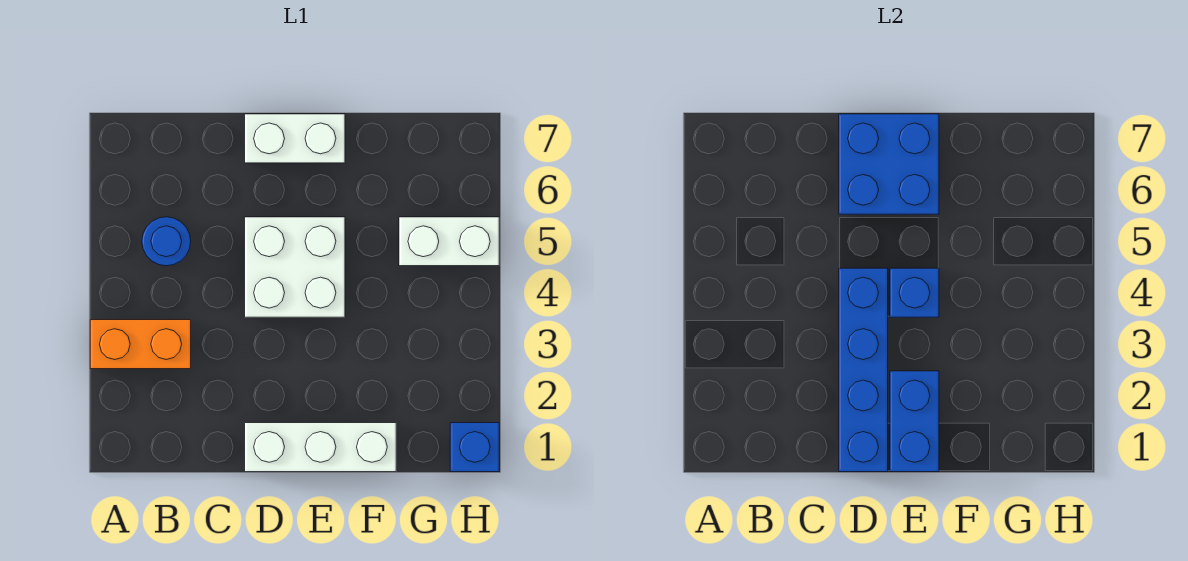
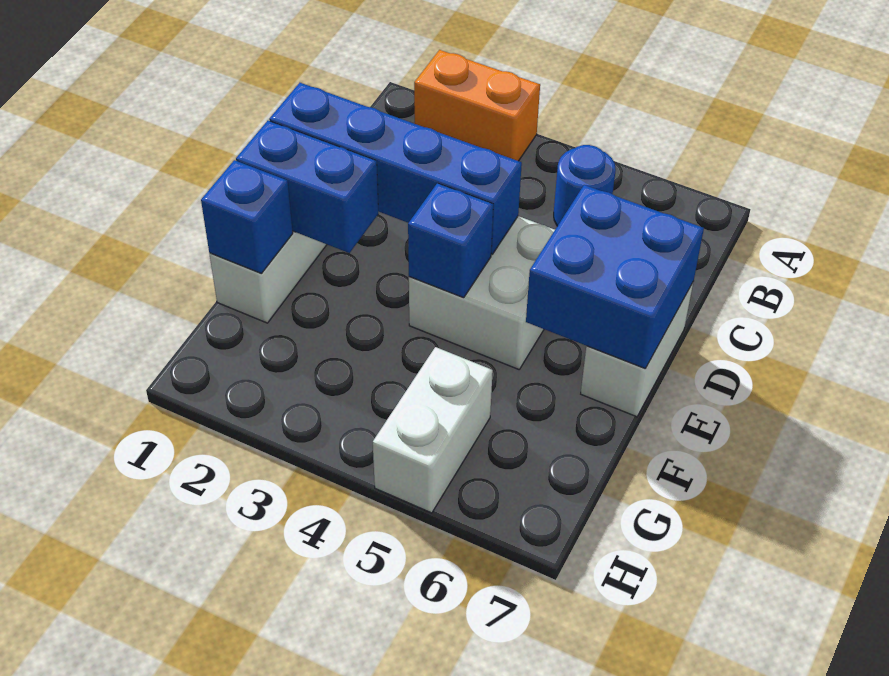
orange 1x2 brick [90,320,191,369] -> orange 1x2 brick turned to [414,50,540,161]
blue 1x1 brick [450,423,499,472] -> blue 1x1 brick moved to [201,160,293,273]

